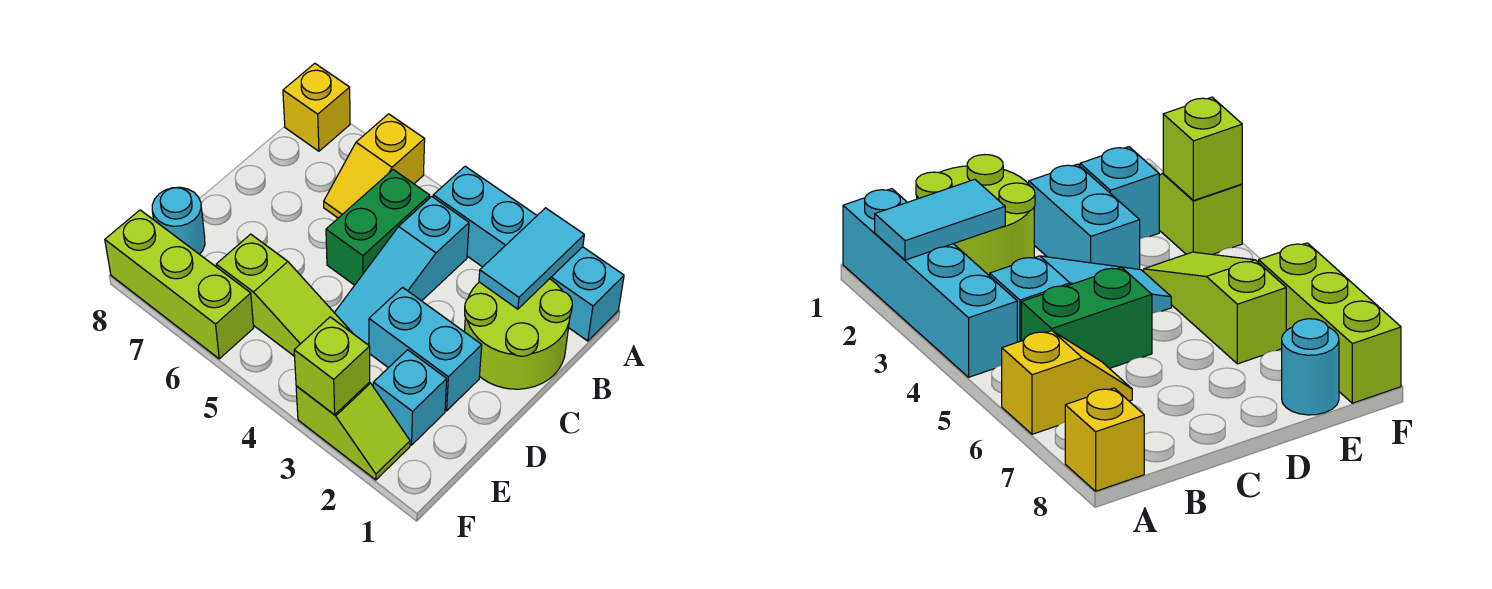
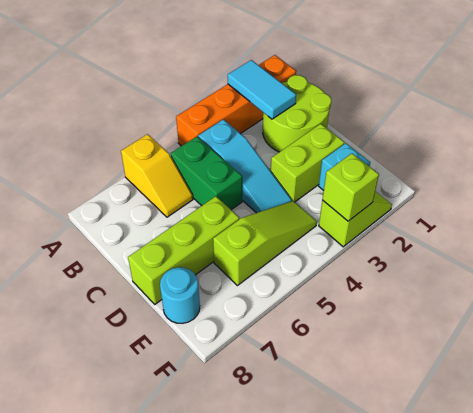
cyan 1x4 brick [433,166,624,341] -> orange 1x4 brick [176,55,296,146]
yellow 1x1 brick [283,64,350,151] -> none
cyan 1x2 brick [369,287,482,411] -> lime 1x2 brick [271,124,344,202]
lime 1x3 brick [105,210,254,359] -> lime 1x3 brick moved to [128,196,239,304]

